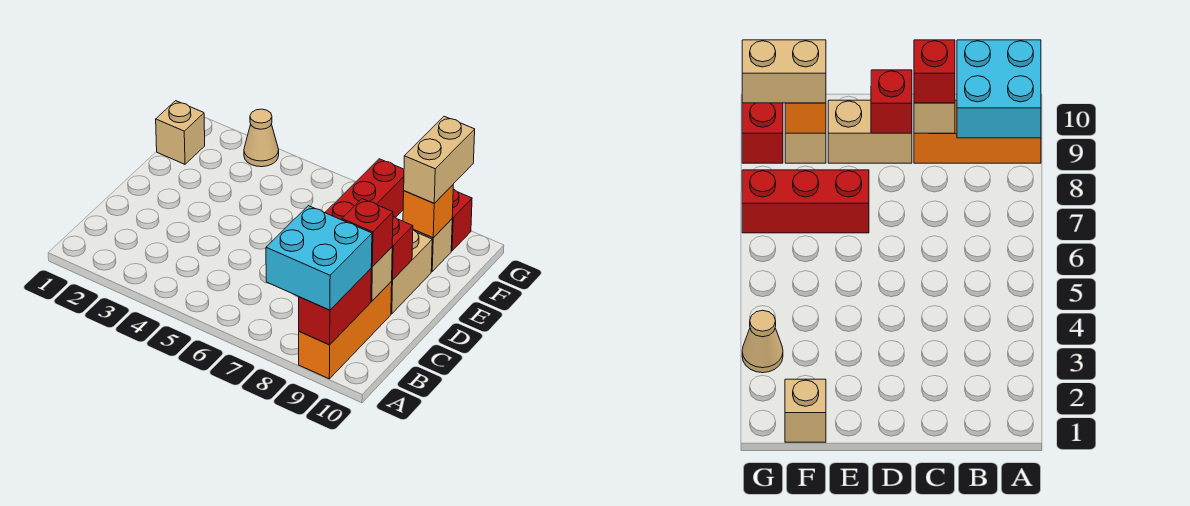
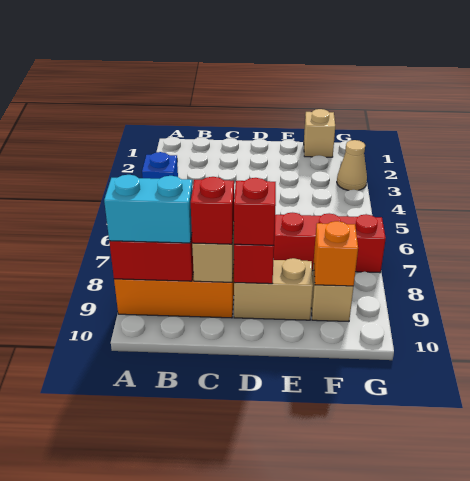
none -> blue 1x1 brick [142,152,178,179]
cyan 2x2 brick [266,206,372,310] -> cyan 1x2 brick [104,175,193,243]
tan 1x2 brick [404,116,475,203] -> none
red 1x1 brick [451,189,472,251] -> red 1x1 brick moved to [234,178,276,245]

